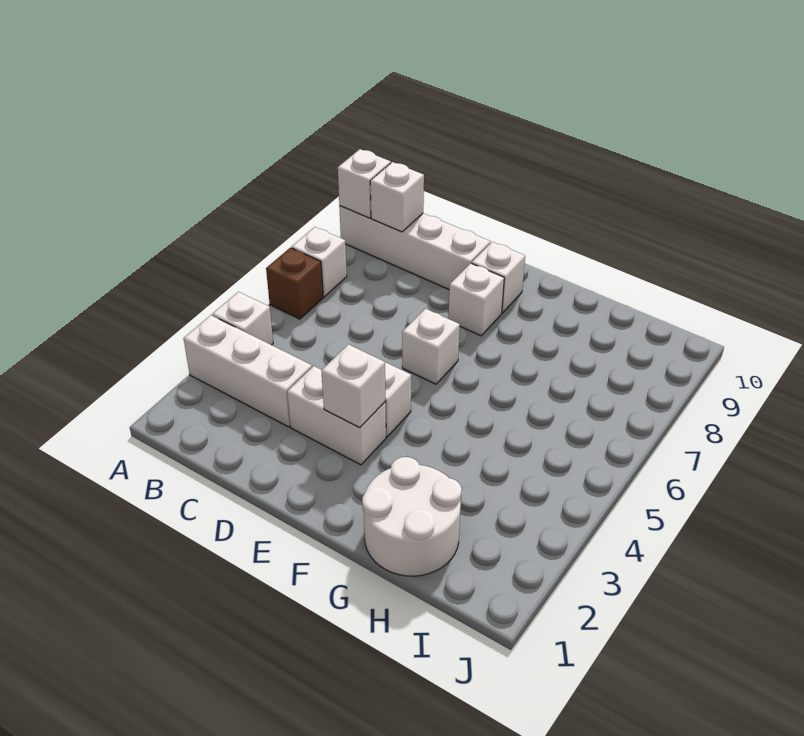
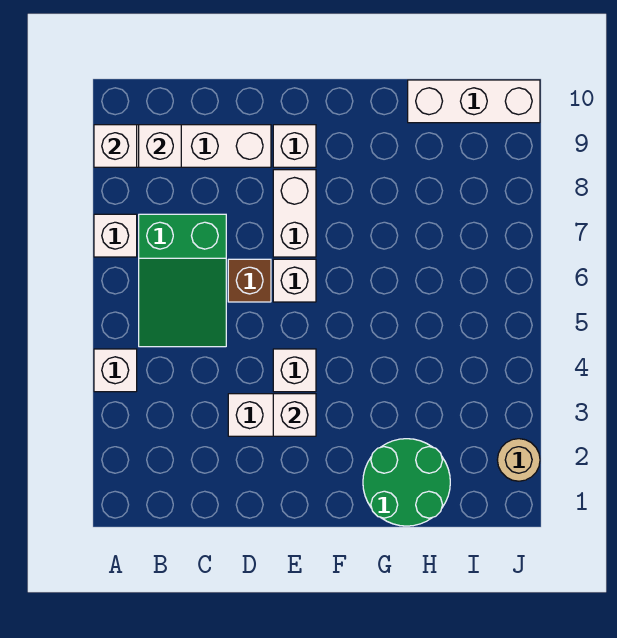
white 1x3 brick [184,315,312,427] -> white 1x3 brick moved to [408,80,540,123]
brown 1x1 brick [266,248,323,319] -> brown 1x1 brick moved to [228,259,271,302]
none -> green 2x3 slope [139,214,226,347]
white 1x1 brick [448,263,504,336] -> white 1x2 brick [273,170,316,257]
white 2x2 round brick [362,457,462,576] -> green 2x2 round brick [363,439,450,526]
none -> tan 1x1 round brick [497,439,540,481]

